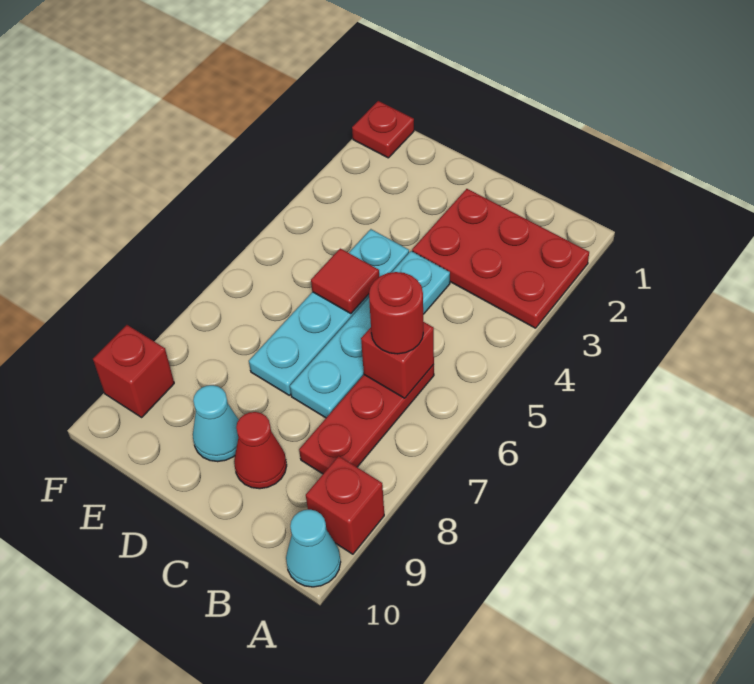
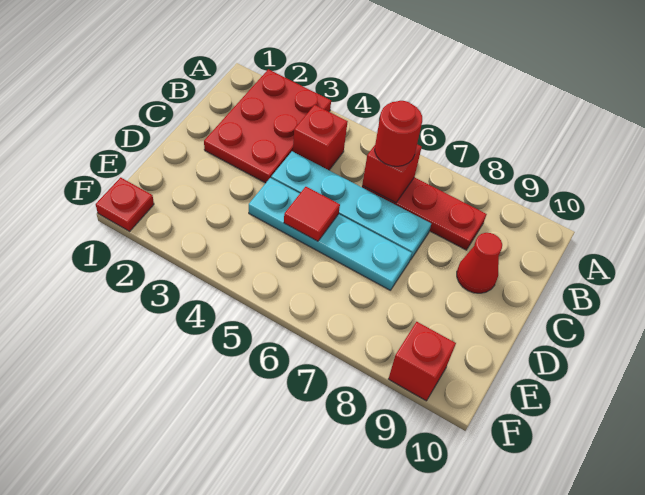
red 1x1 brick [306,456,384,554] -> red 1x1 brick moved to [293,105,348,170]
cyan 1x1 cone [286,510,341,587] -> none
cyan 1x1 cone [193,385,239,462] -> none

